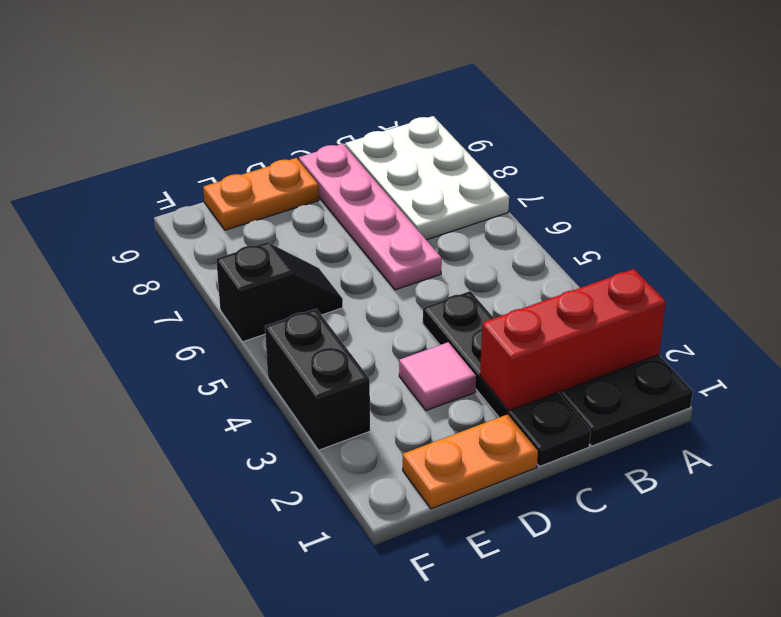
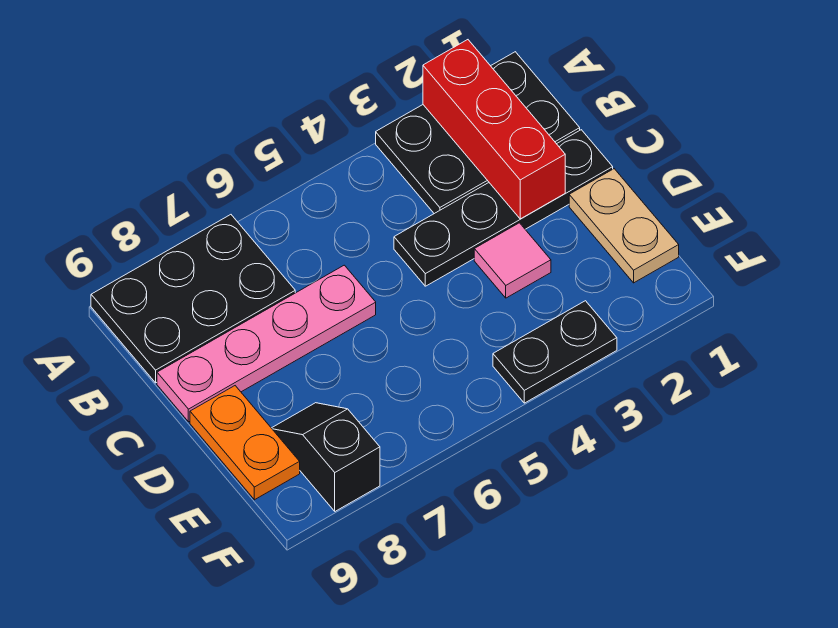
white 2x3 plate [345,116,509,240] -> black 2x3 plate [91,215,295,383]
orange 1x2 plate [403,414,538,509] -> tan 1x2 plate [569,169,679,283]
black 1x2 slope [216,242,343,342] -> black 1x2 slope moved to [272,403,380,511]
black 1x2 brick [265,309,370,450] -> black 1x2 plate [493,301,617,403]

